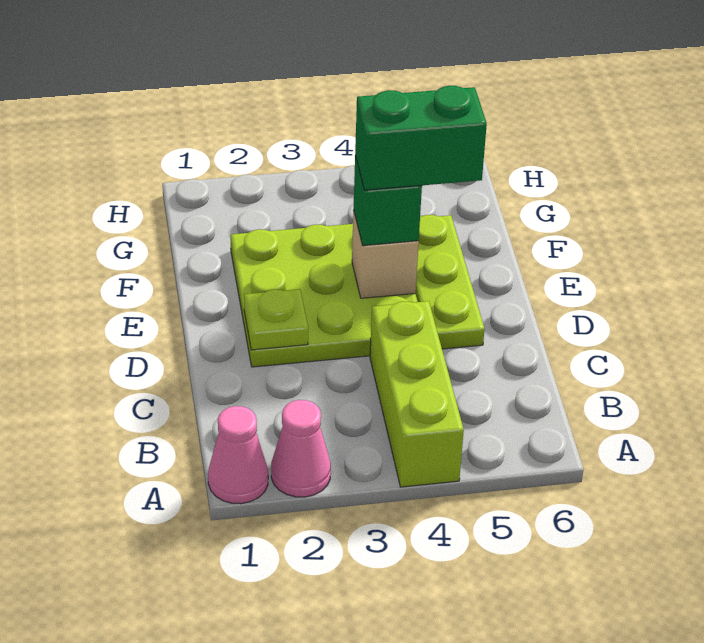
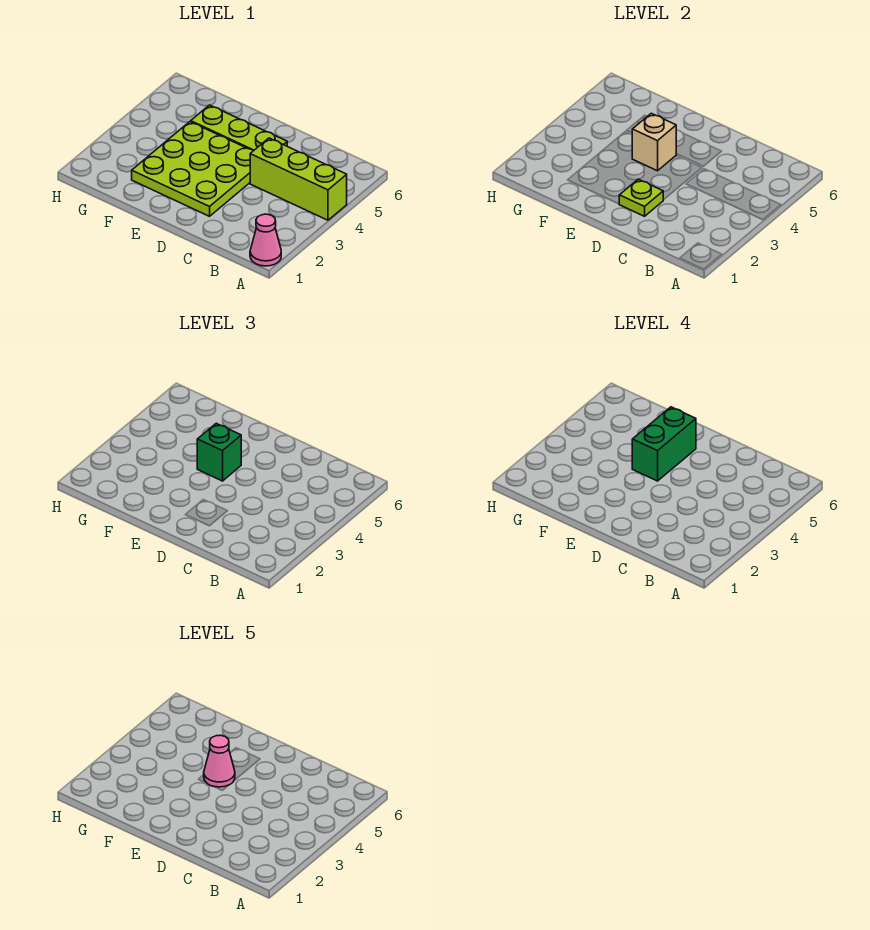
pink 1x1 cone [271,400,331,497] -> pink 1x1 cone moved to [204,735,235,787]

